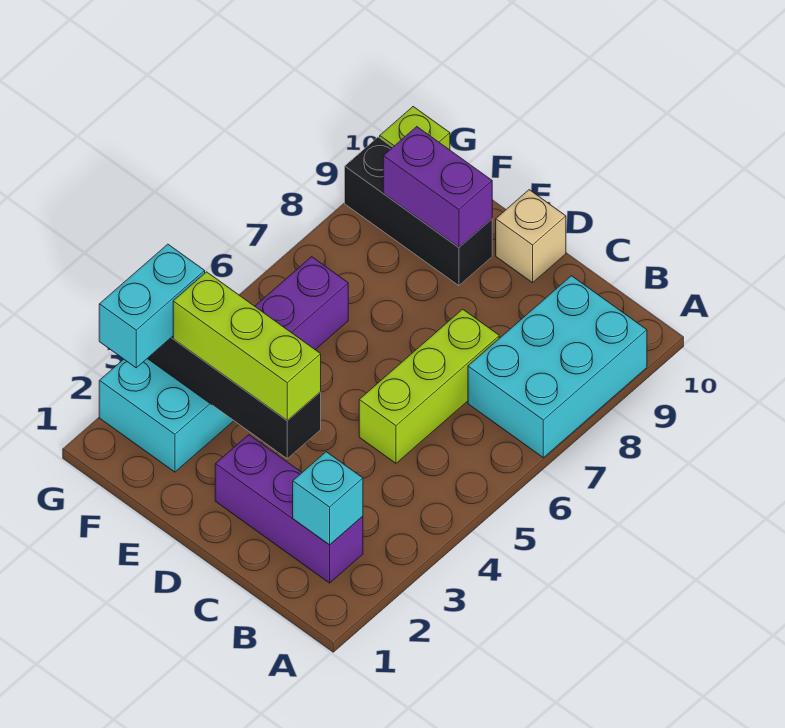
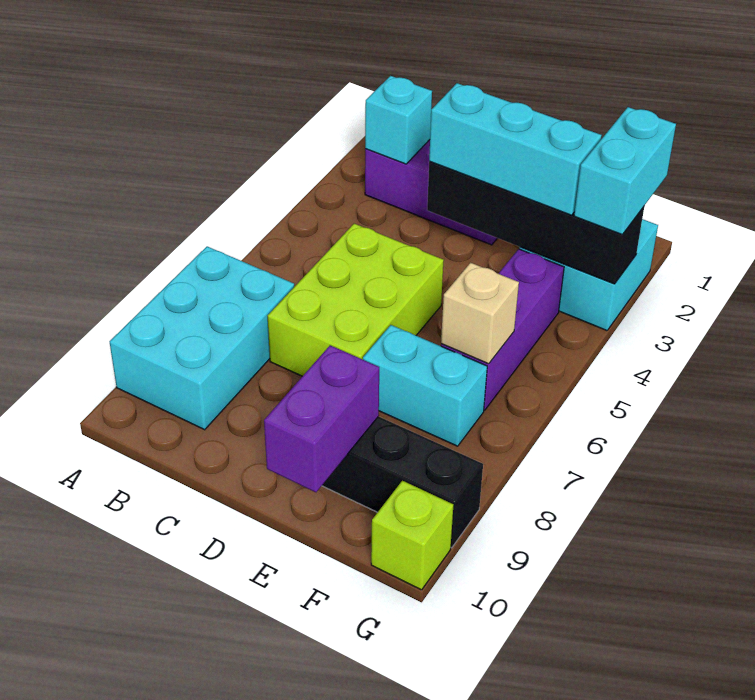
lime 1x3 brick [359,309,499,463] -> lime 2x3 brick [268,224,444,376]
lime 1x3 brick [173,272,321,421] -> cyan 1x3 brick [429,83,602,215]
tan 1x1 brick [496,190,566,283] -> tan 1x1 brick moved to [441,263,519,364]
none -> cyan 1x2 brick [363,325,487,446]
purple 1x2 brick [383,127,492,247] -> purple 1x2 brick turned to [264,345,379,492]

